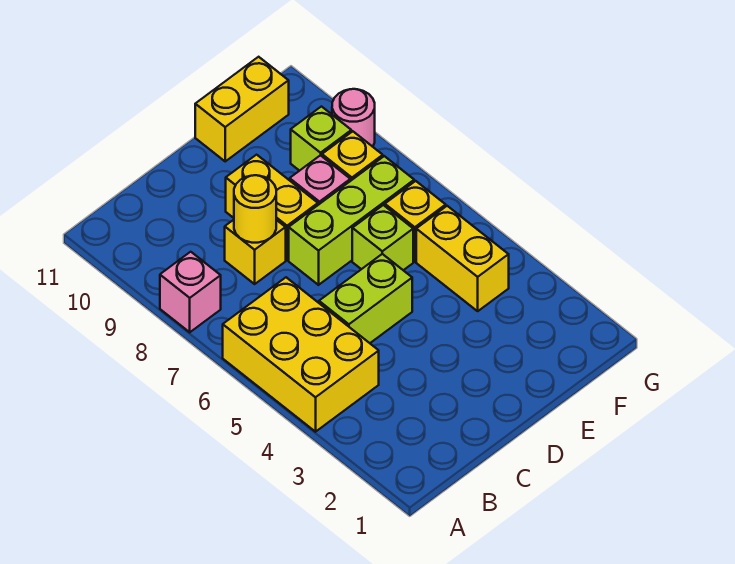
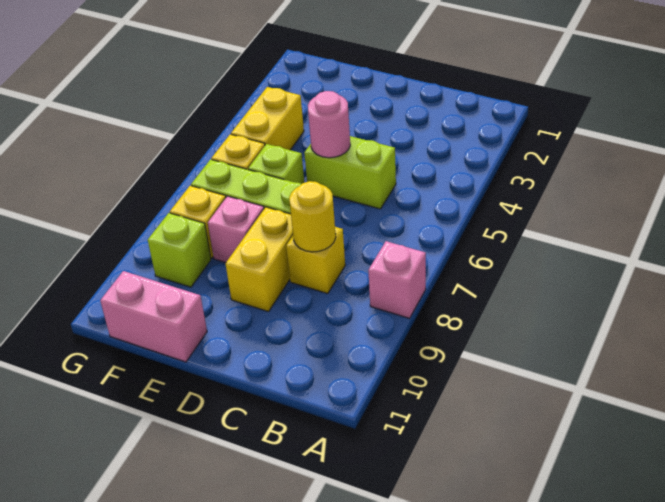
yellow 2x3 brick [223,277,379,432] -> none
yellow 1x2 brick [195,57,289,161] -> pink 1x2 brick [100,271,207,362]
pink 1x1 round brick [332,89,375,147] -> pink 1x1 round brick moved to [308,91,350,158]

